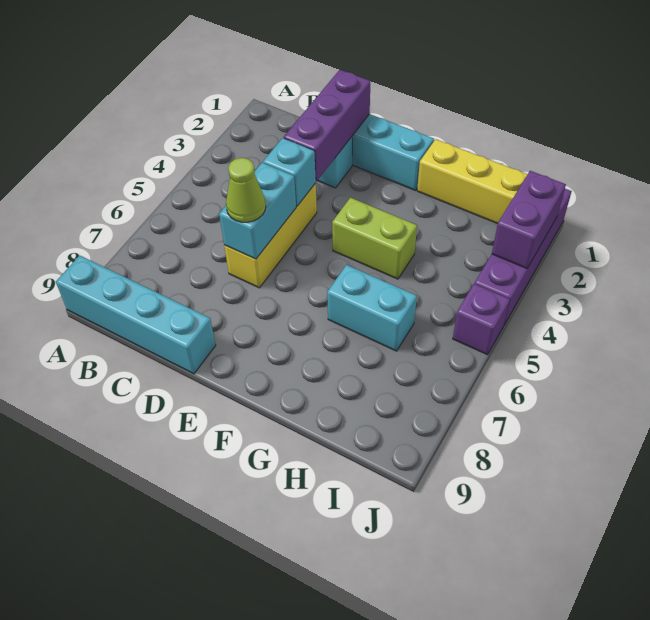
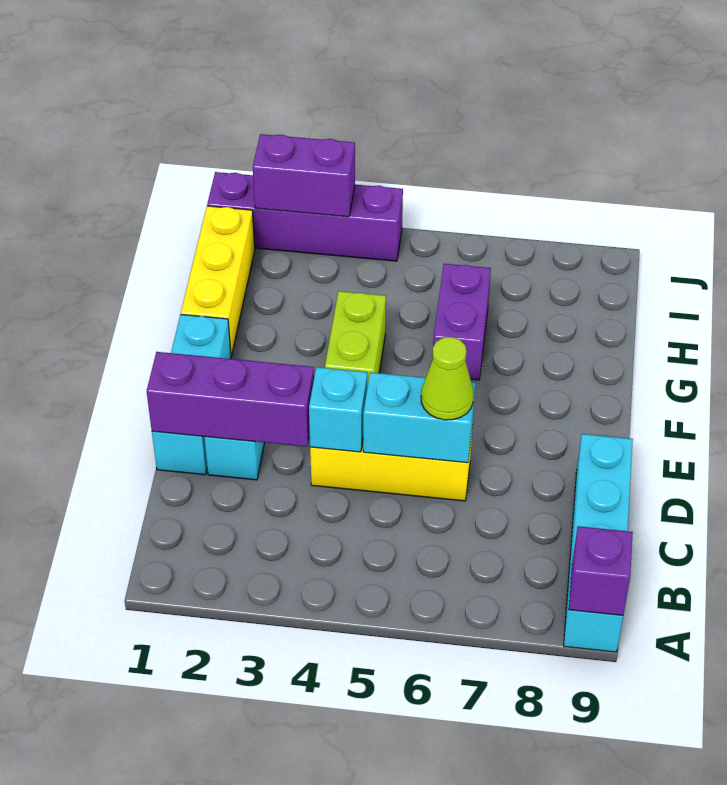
cyan 1x2 brick [327,265,417,351] -> purple 1x2 brick [433,264,491,380]
purple 1x1 brick [453,284,510,355] -> purple 1x1 brick moved to [569,526,633,615]

